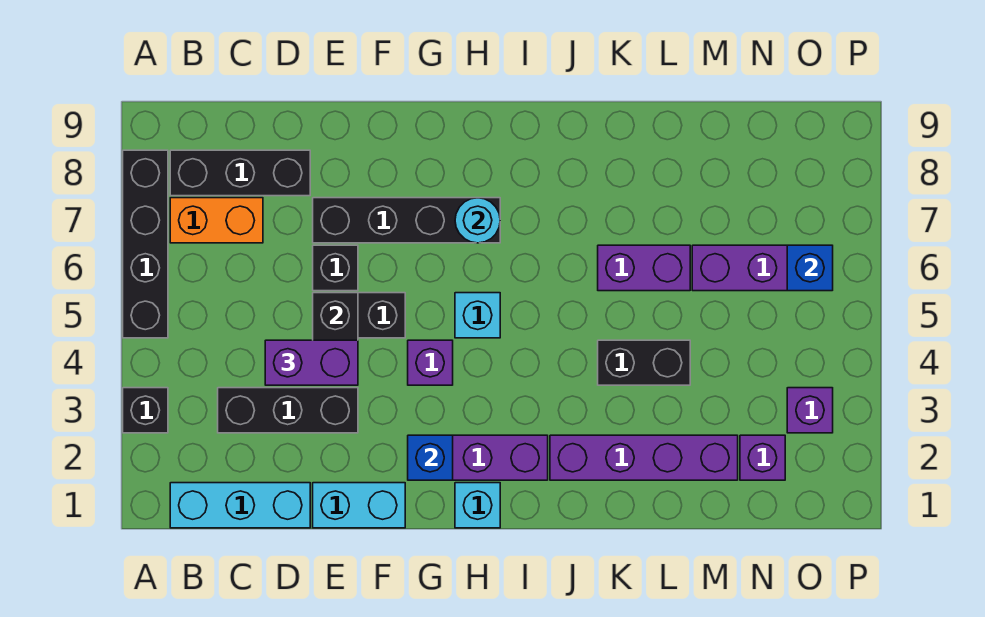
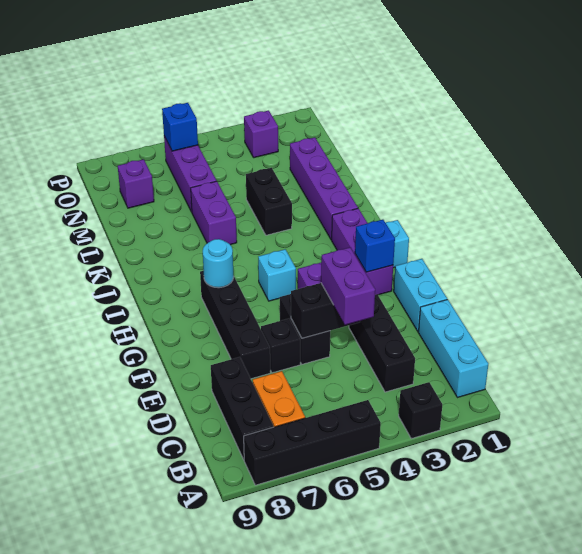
purple 1x1 brick [740,435,785,480] -> purple 1x1 brick moved to [118,159,154,208]

